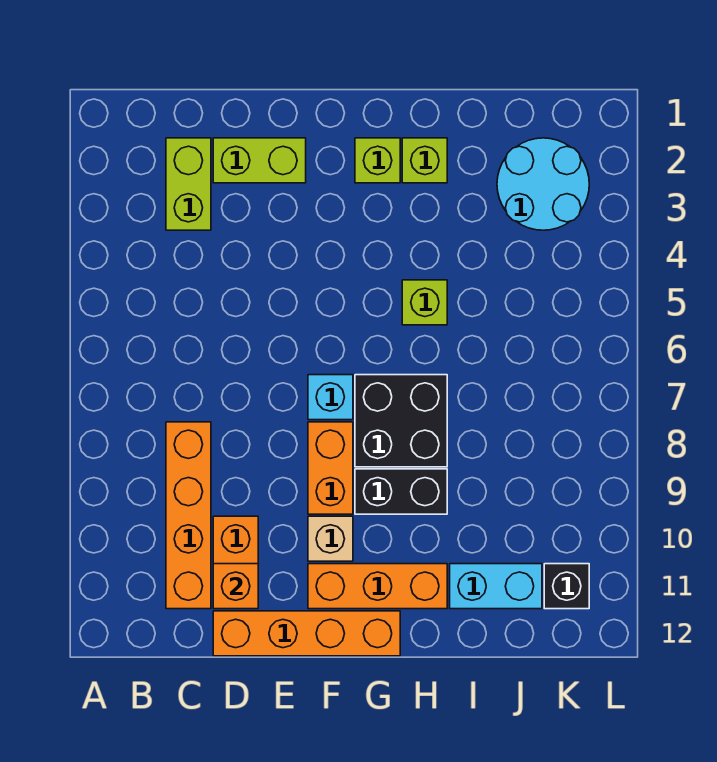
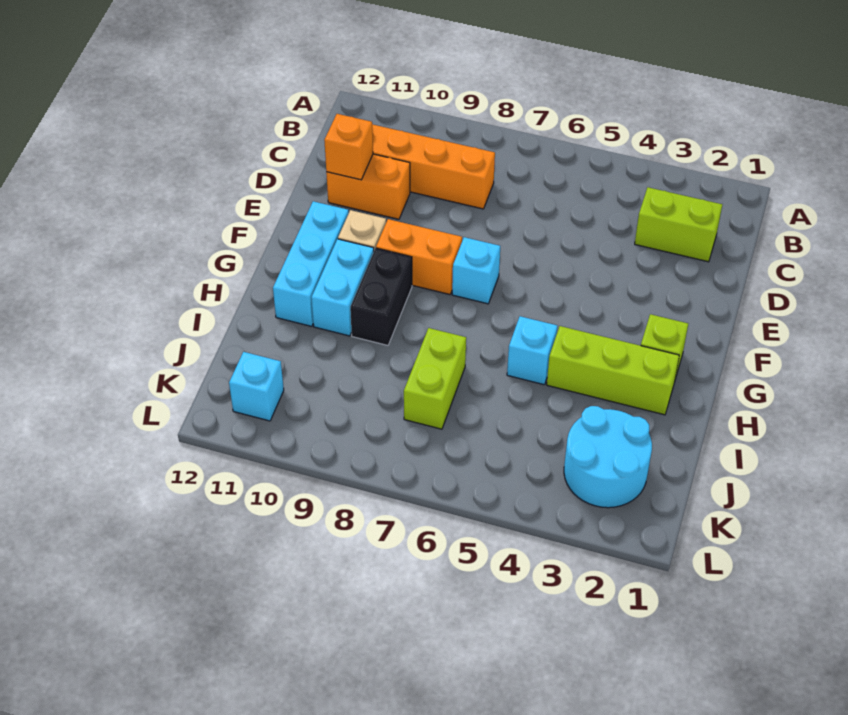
lime 1x2 brick [213,138,306,183] -> lime 1x2 brick moved to [404,328,466,429]
orange 1x4 brick [213,611,400,656] -> none
orange 1x3 brick [308,564,447,609] -> cyan 1x3 brick [273,201,349,326]
black 2x2 brick [355,375,447,467] -> none
lime 1x1 brick [402,138,447,183] -> lime 1x3 brick [547,326,679,415]
lime 1x1 brick [402,280,447,325] -> cyan 1x1 brick [507,316,557,385]
cyan 1x2 brick [450,564,542,609] -> cyan 1x2 brick moved to [311,239,374,336]
black 1x1 brick [544,564,589,609] -> cyan 1x1 brick [229,352,284,421]

